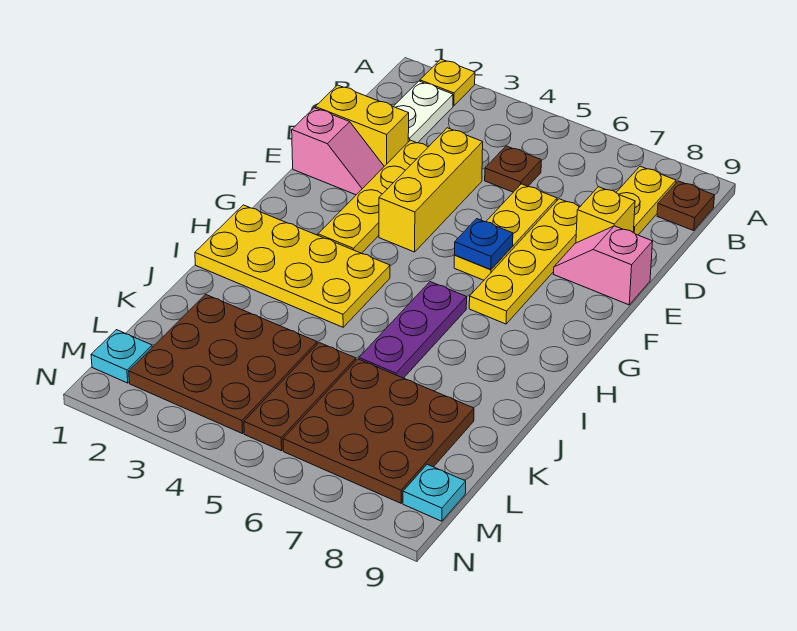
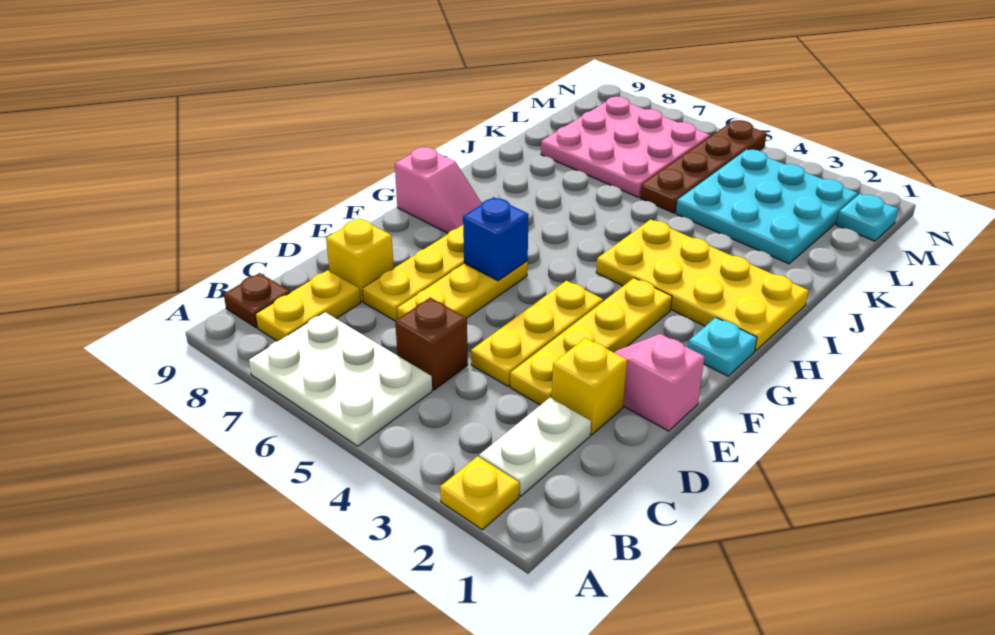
none -> white 2x3 plate [249,312,432,446]
brown 1x1 plate [485,146,541,192] -> brown 1x1 brick [395,298,468,390]
yellow 1x2 brick [315,85,409,166] -> yellow 1x1 brick [552,338,627,435]
yellow 1x3 brick [379,128,483,252] -> yellow 1x3 plate [471,281,603,386]
pink 1x2 slope [554,226,653,305] -> pink 1x2 slope moved to [395,147,482,233]
blue 1x1 plate [454,219,513,270] -> blue 1x1 brick [463,197,529,281]
purple 1x3 plate [359,282,467,378] -> none
brown 3x3 plate [129,294,317,434] -> cyan 3x3 plate [676,150,858,264]
brown 1x3 plate [244,343,356,451] -> brown 1x4 plate [640,120,767,213]
brown 3x3 plate [283,359,474,503] -> pink 3x3 plate [541,97,710,197]
cyan 1x1 plate [403,464,466,521] -> cyan 1x1 plate moved to [688,317,757,376]

